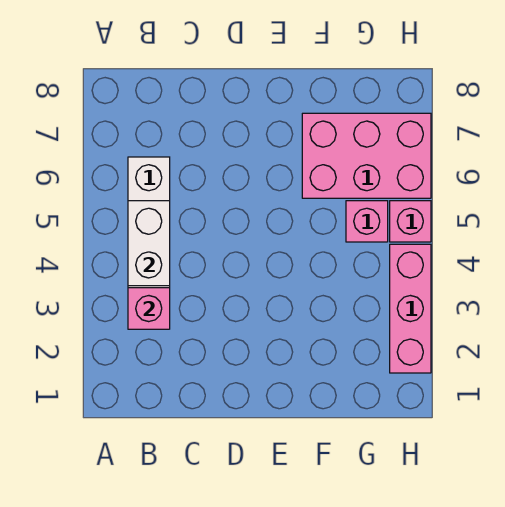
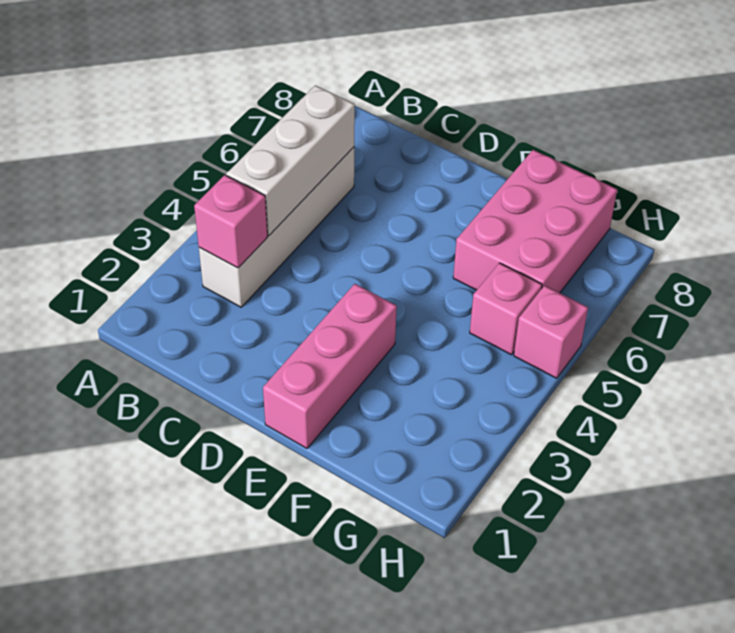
white 1x2 brick [128,201,170,286] -> white 1x3 brick [226,85,355,236]
pink 2x3 brick [302,113,431,198] -> pink 2x3 brick turned to [453,150,617,293]
pink 1x3 brick [390,244,431,373] -> pink 1x3 brick moved to [263,284,397,448]

